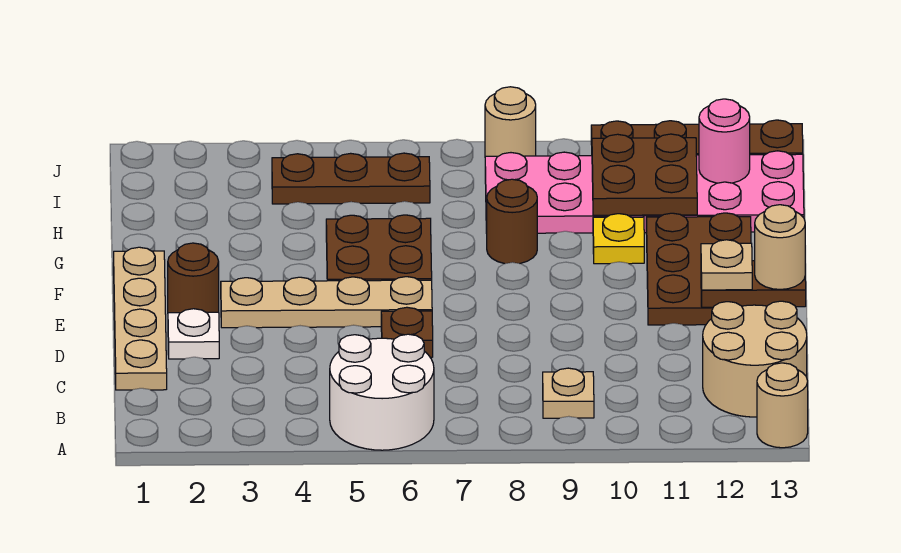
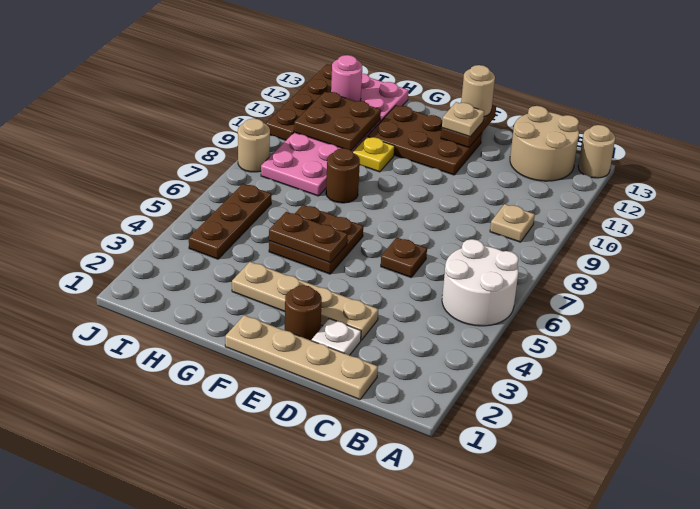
tan 1x4 plate [221,277,432,328] -> tan 1x4 plate turned to [232,262,378,340]
none -> brown 1x2 plate [269,212,347,263]

